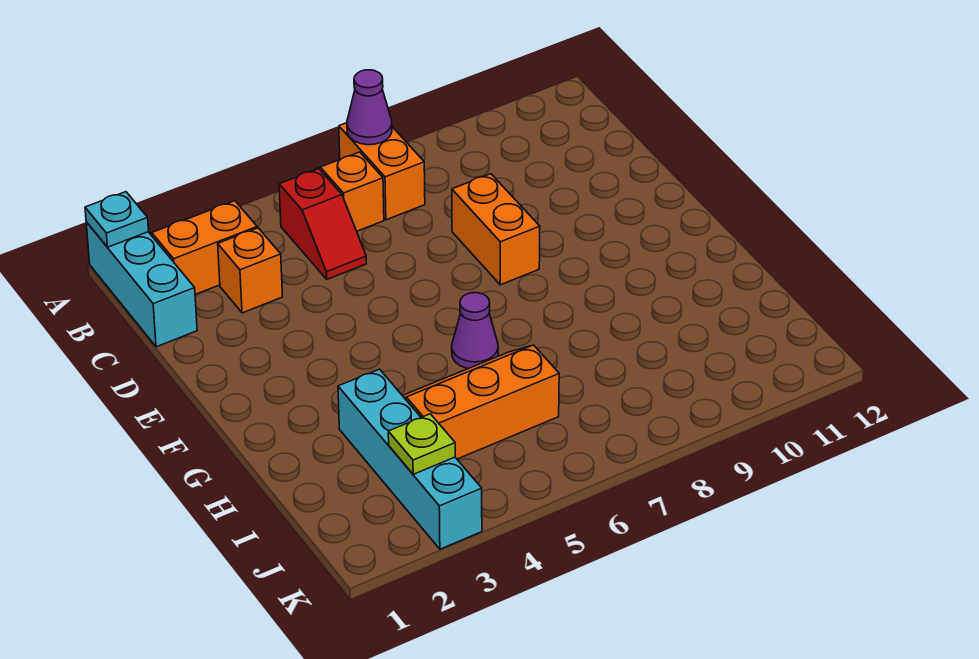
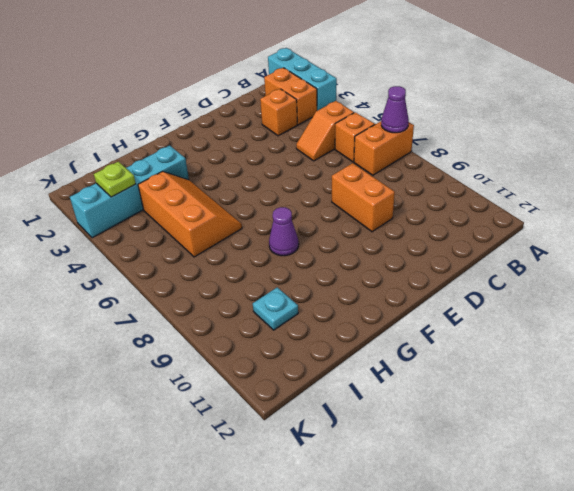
cyan 1x3 brick [86,222,197,347] -> cyan 1x3 brick turned to [268,48,337,111]
cyan 1x1 plate [85,192,149,247] -> cyan 1x1 plate moved to [253,287,298,330]
red 1x2 slope [279,169,366,279] -> orange 1x2 slope [296,101,354,161]
orange 1x2 brick [452,174,540,285] -> orange 1x2 brick turned to [332,163,395,232]
purple 1x1 cone [452,293,498,369] -> purple 1x1 cone moved to [269,207,299,256]

